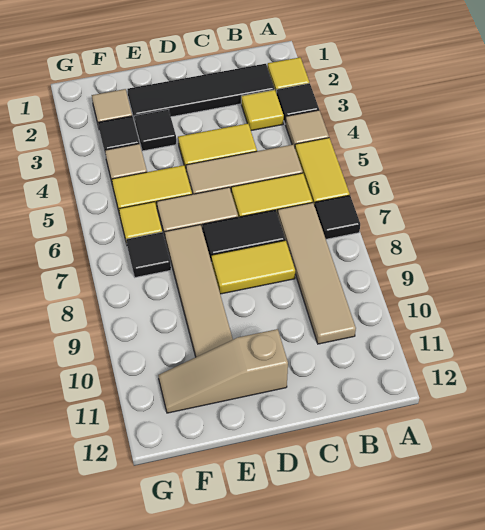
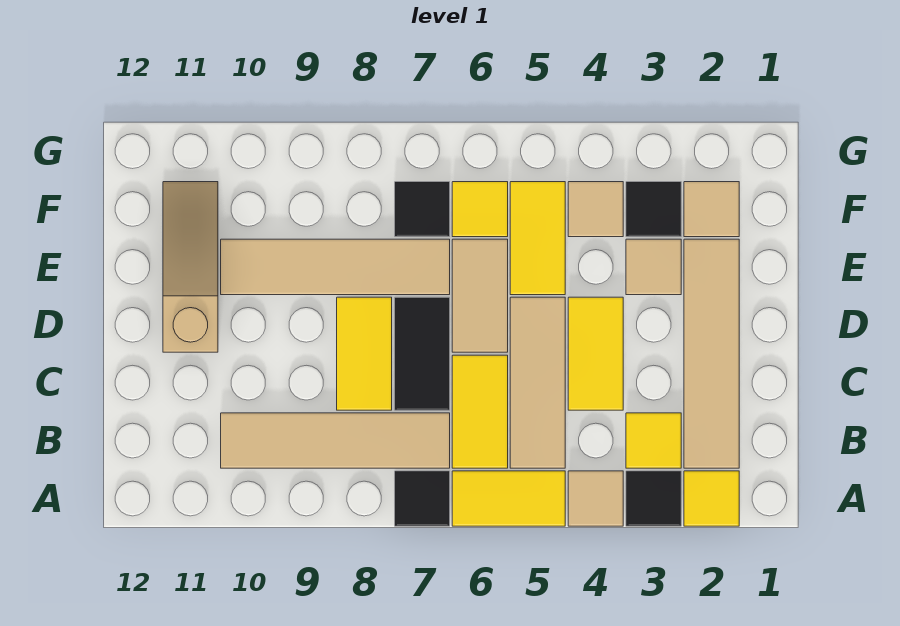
black 1x4 tile [128,64,275,122] -> tan 1x4 tile [684,239,739,468]
black 1x1 tile [134,109,176,151] -> tan 1x1 tile [626,239,681,295]

